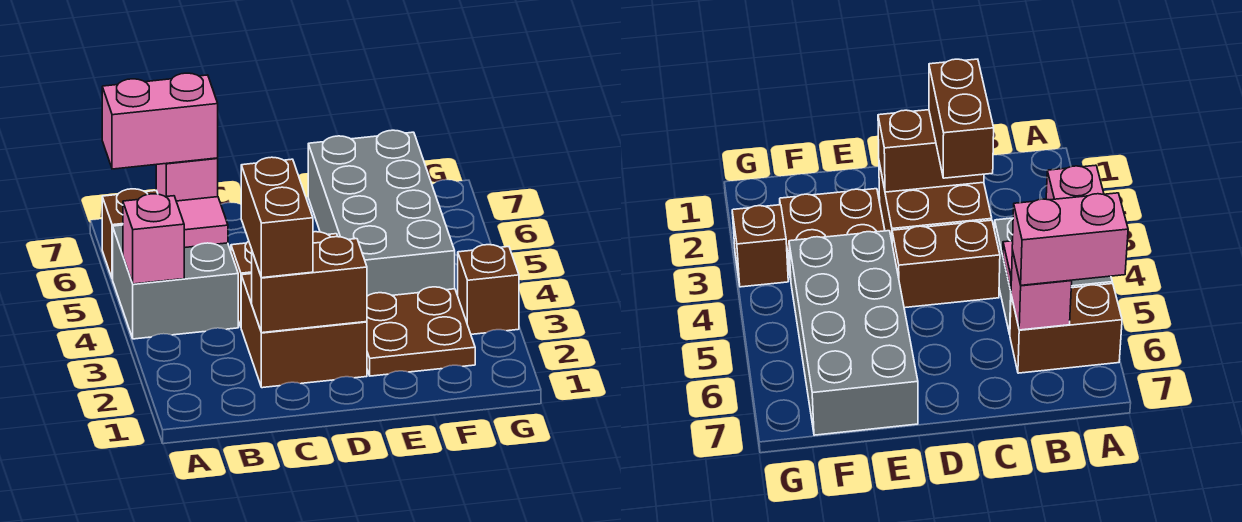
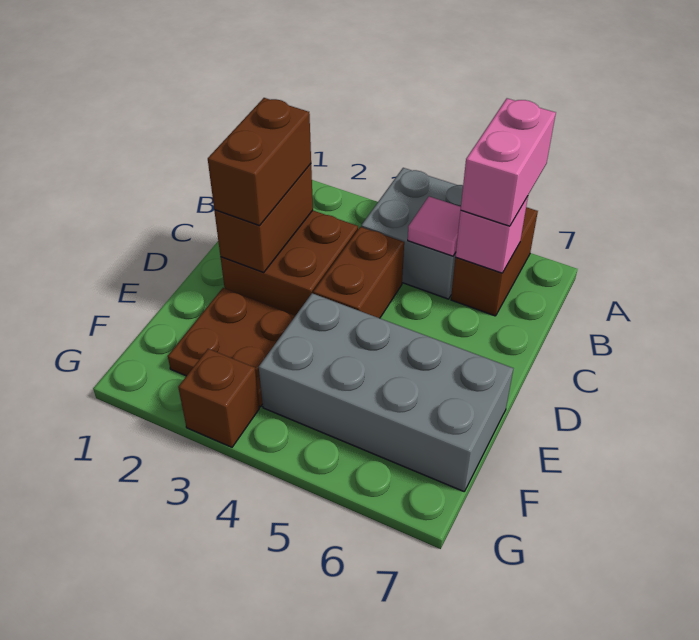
pink 1x1 brick [123,194,184,284] -> none
brown 1x2 brick [241,157,313,278] -> brown 1x2 brick turned to [208,98,311,226]

